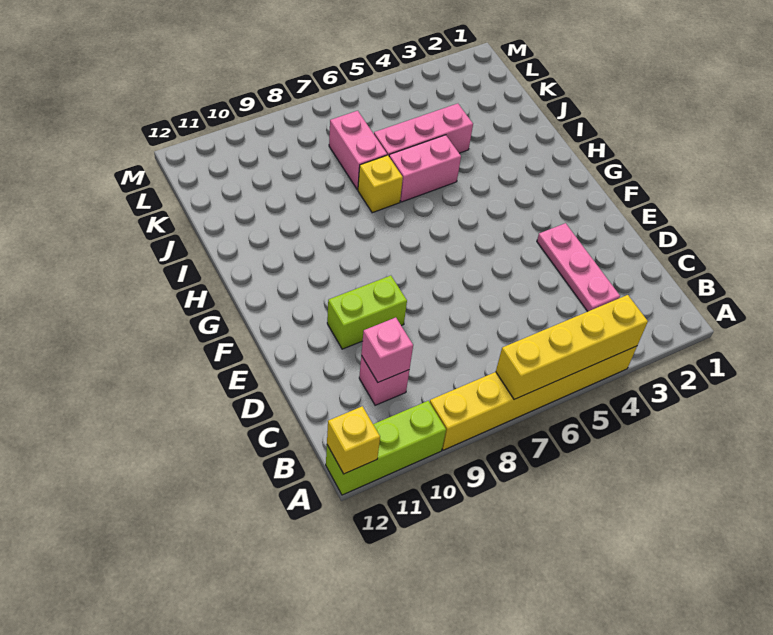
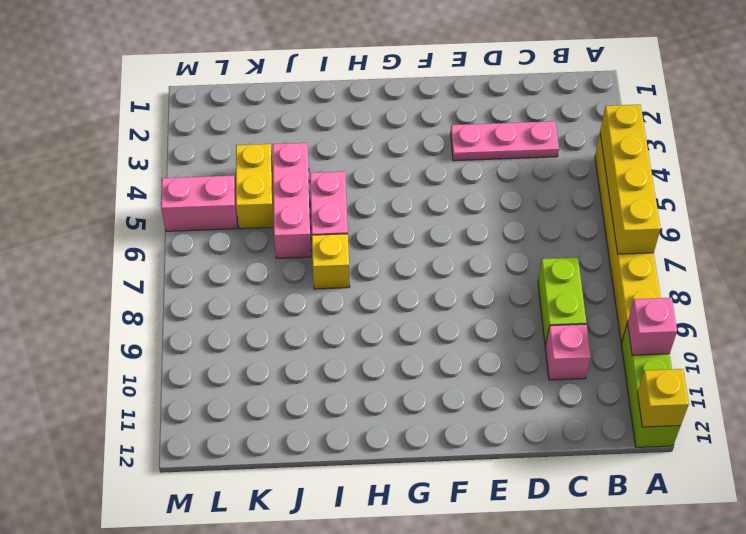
pink 1x1 brick [361,318,413,382] -> pink 1x1 brick moved to [627,298,677,355]
lime 1x2 brick [327,276,407,349] -> lime 1x2 brick moved to [538,258,586,346]
pink 1x2 brick [329,111,387,190] -> pink 1x2 brick moved to [161,175,237,231]
none -> yellow 1x2 brick [236,144,274,229]

